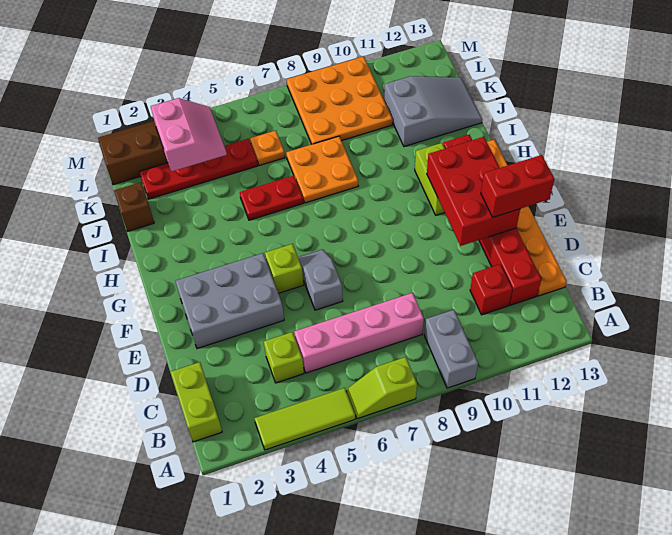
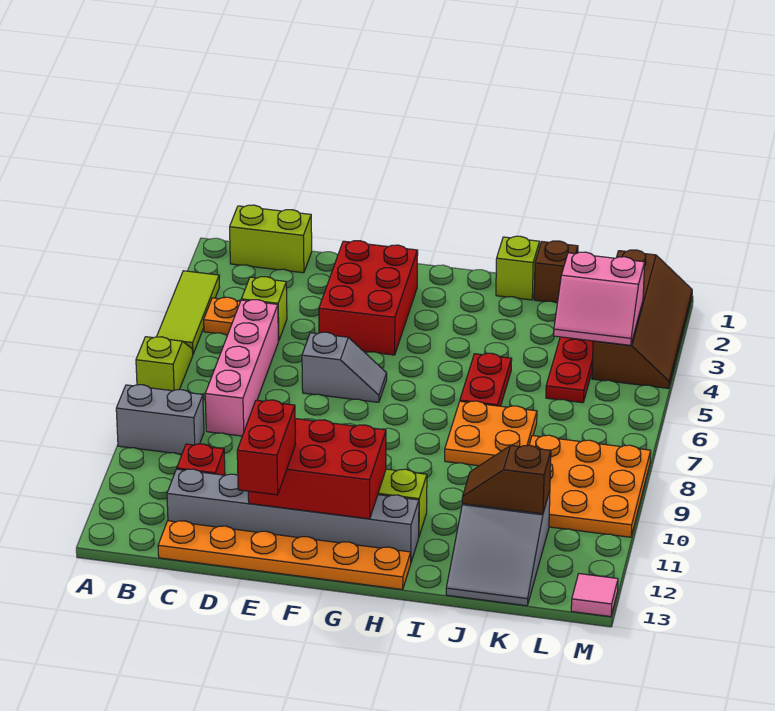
red 1x6 brick [443,135,542,305] -> grey 1x6 brick [167,469,419,562]
grey 2x3 brick [175,253,284,348] -> red 2x3 brick [319,241,418,355]
lime 1x1 brick [265,244,304,293] -> lime 1x1 brick moved to [496,236,540,300]
none -> brown 1x2 slope [462,445,551,514]
orange 1x1 plate [250,130,285,166] -> orange 1x1 plate moved to [204,297,240,335]
none -> pink 1x1 tile [571,574,618,617]

